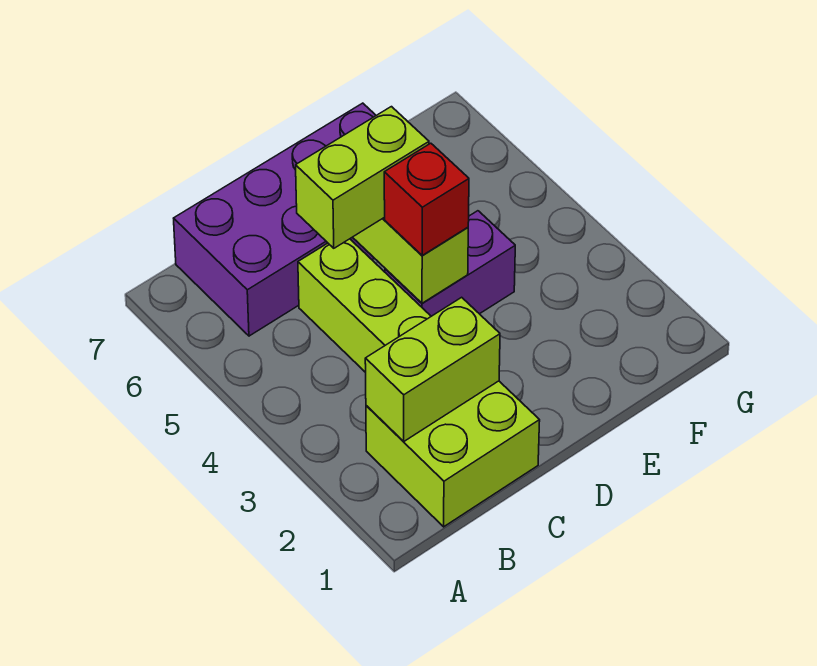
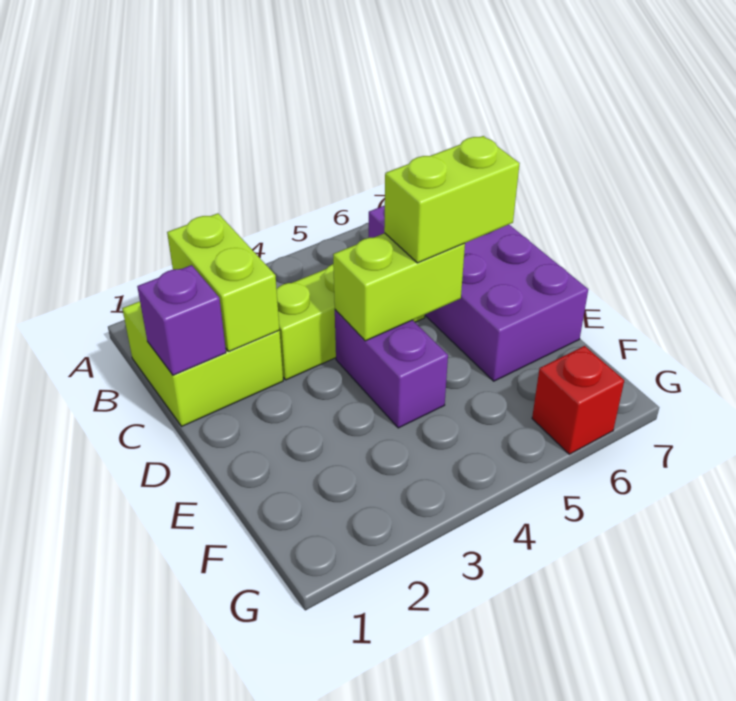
none -> purple 1x1 brick [137,265,226,375]
lime 1x2 brick [296,107,429,248] -> lime 1x2 brick turned to [384,136,520,263]
red 1x1 brick [384,143,469,256] -> red 1x1 brick moved to [532,346,624,454]

